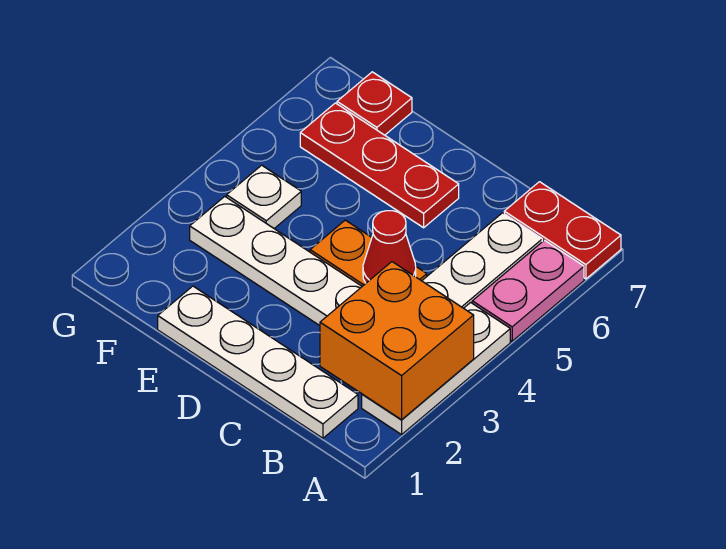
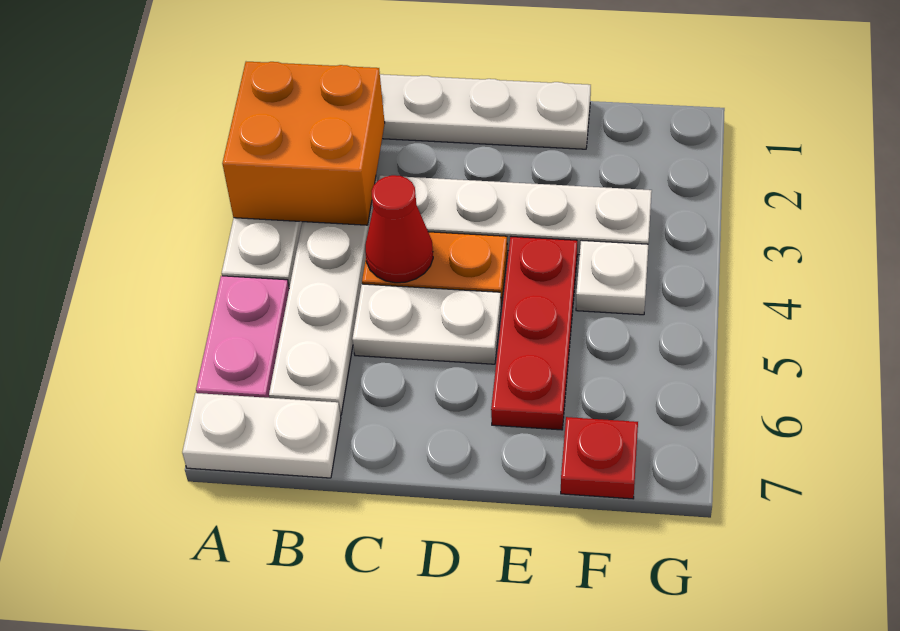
red 1x2 plate [504,182,621,279] -> white 1x2 plate [182,393,341,478]
none -> white 1x2 plate [353,284,501,364]
red 1x3 plate [300,103,459,228] -> red 1x3 plate turned to [491,237,577,430]

